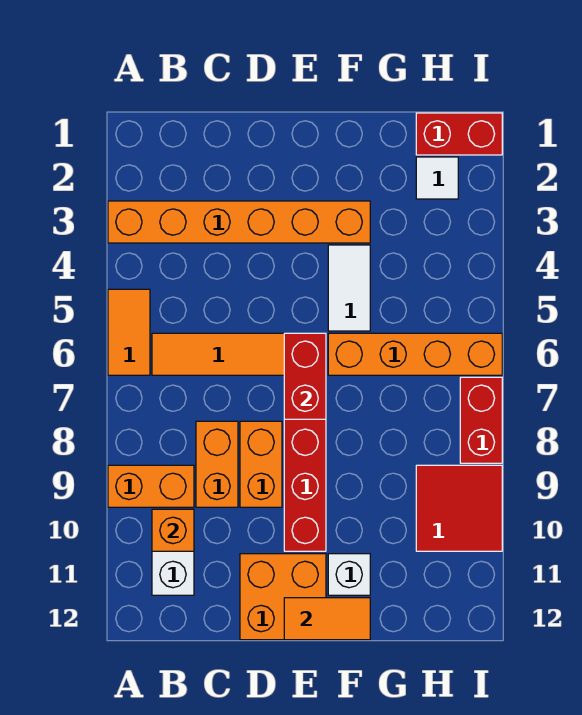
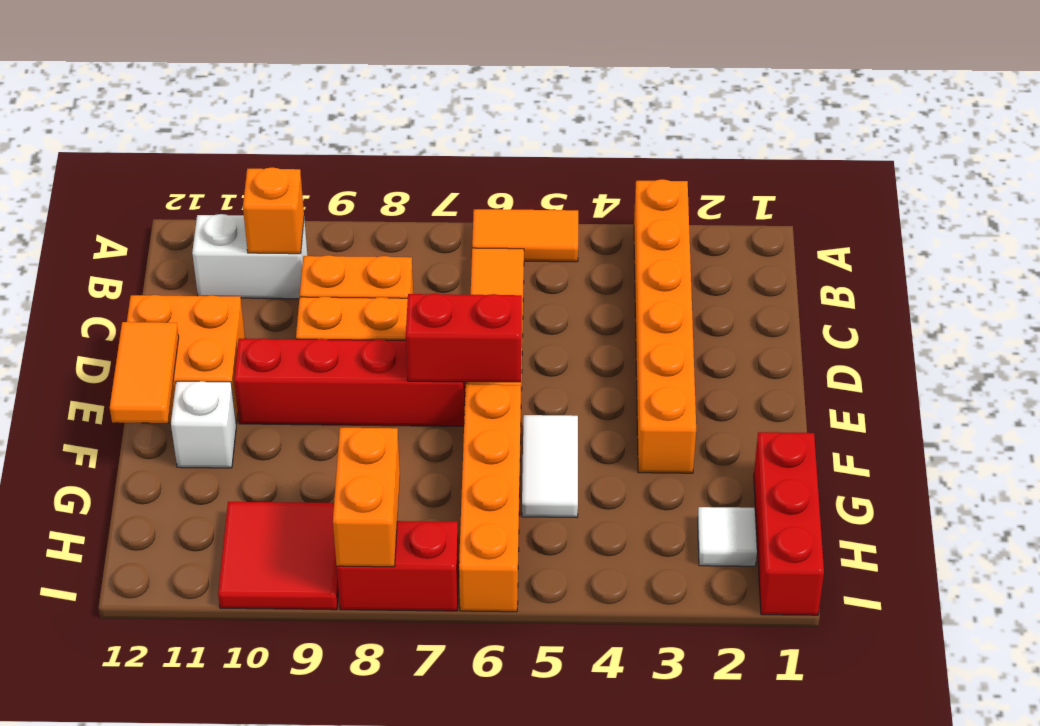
orange 1x2 brick [108,465,194,507] -> orange 1x2 brick moved to [333,428,400,567]
white 1x2 tile [328,245,370,331] -> white 1x2 tile turned to [522,415,578,517]
red 1x2 brick [416,113,502,155] -> red 1x3 brick [754,432,824,615]

